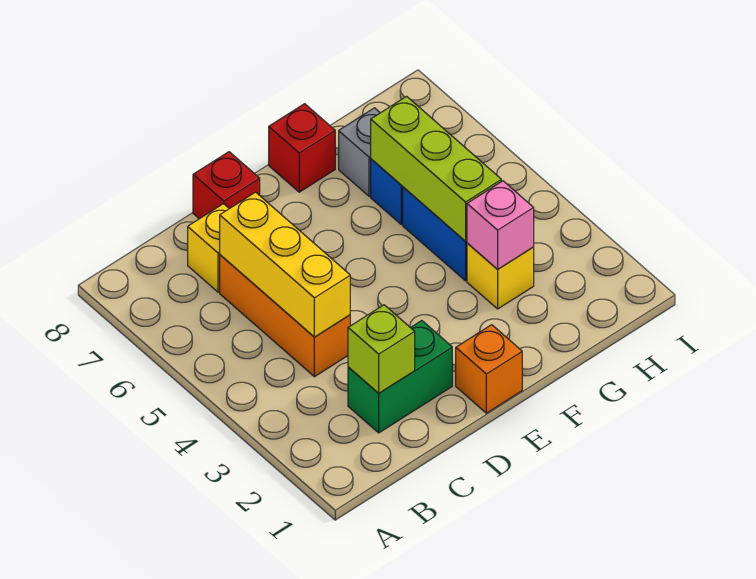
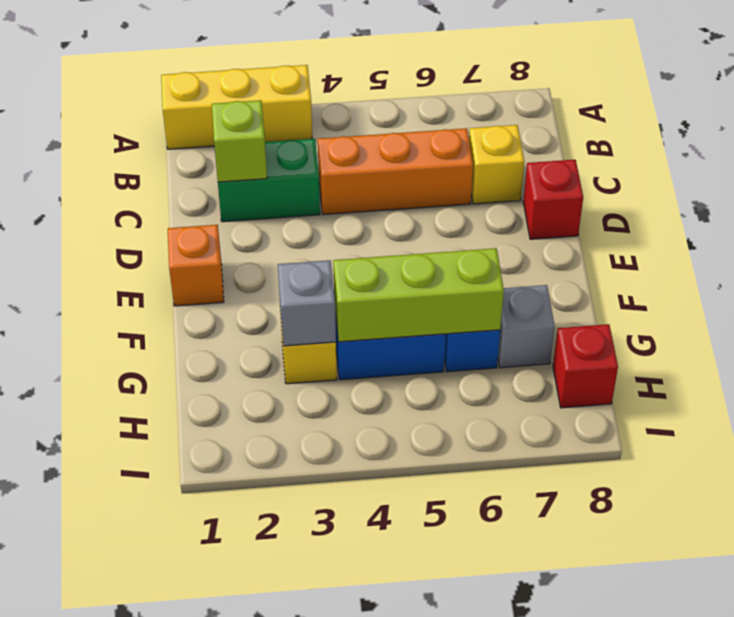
green 1x2 brick [348,321,452,433] -> green 1x2 brick turned to [218,139,320,222]
yellow 1x3 brick [220,192,350,337] -> yellow 1x3 brick moved to [161,65,312,149]
red 1x1 brick [269,104,335,192] -> red 1x1 brick moved to [553,324,618,408]
pink 1x1 brick [467,181,534,269] -> grey 1x1 brick [278,260,336,346]

